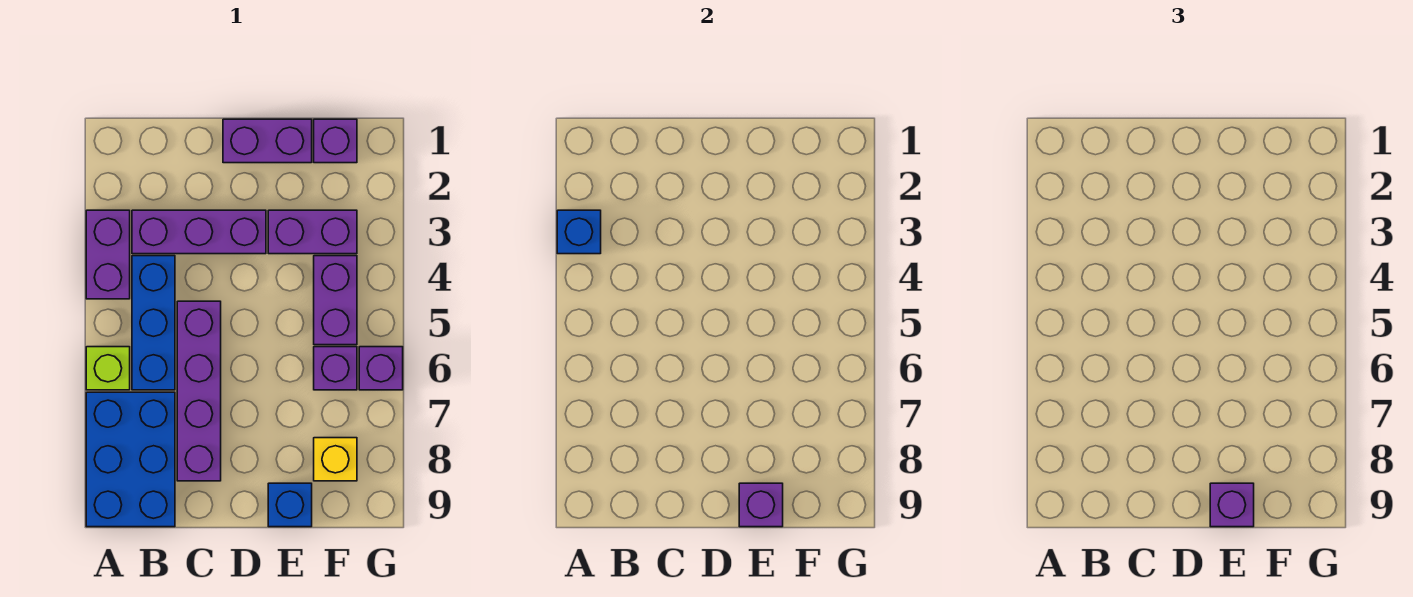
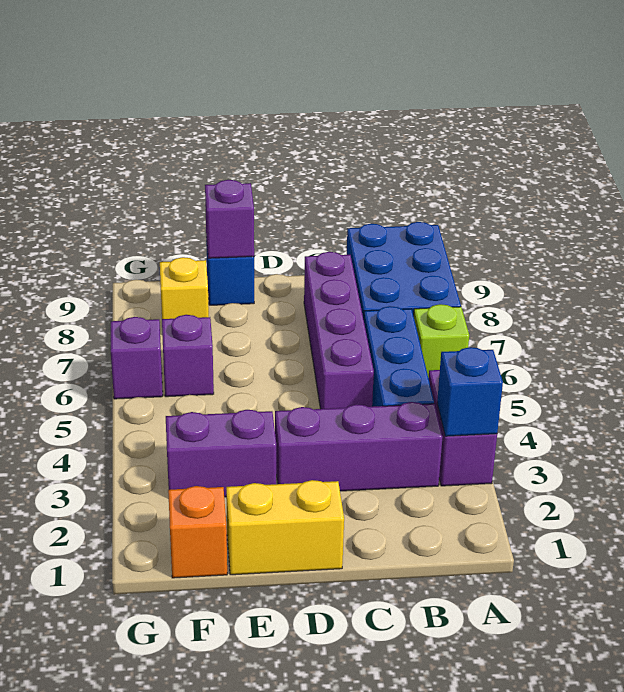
purple 1x2 brick [223,119,312,163] -> yellow 1x2 brick [226,480,344,575]
purple 1x1 brick [1210,483,1254,527] -> none
purple 1x1 brick [314,119,357,163] -> orange 1x1 brick [168,486,227,578]
purple 1x2 brick [314,256,357,345] -> none

